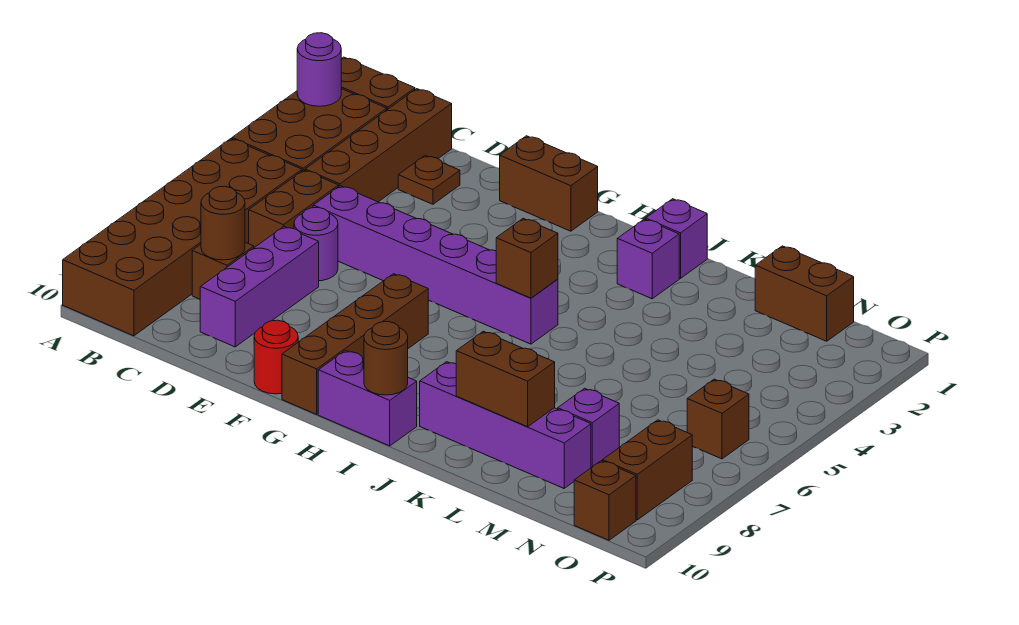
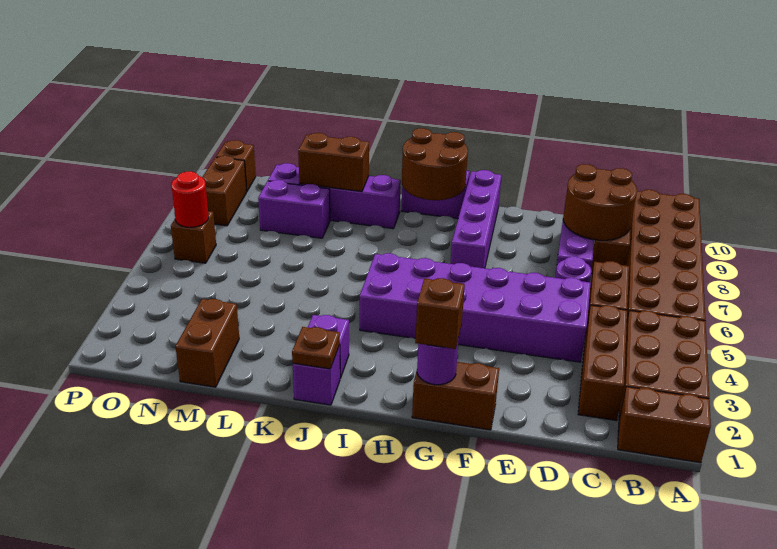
purple 1x1 round brick [297,33,341,106] -> purple 1x1 round brick moved to [417,338,459,385]
brown 1x4 brick [305,89,452,202] -> brown 1x3 brick [578,305,627,421]
brown 1x1 round brick [201,186,245,260] -> brown 2x2 round brick [563,164,637,240]
brown 1x1 plate [398,155,460,204] -> brown 1x1 plate moved to [292,327,340,369]
purple 1x6 brick [313,186,558,344] -> purple 2x6 brick [360,253,591,362]
red 1x1 round brick [254,320,298,394] -> red 1x1 round brick moved to [171,171,209,227]
brown 1x4 brick [282,274,428,414] -> purple 1x4 brick [450,170,502,268]
brown 1x1 brick [496,219,558,298] -> brown 1x1 brick moved to [415,278,465,349]
brown 1x1 round brick [364,322,408,395] -> brown 2x2 round brick [402,128,468,200]
brown 1x2 brick [755,246,854,341] -> brown 1x2 brick turned to [175,299,239,387]
purple 1x1 brick [558,388,619,468] -> purple 1x2 brick [258,180,330,238]

